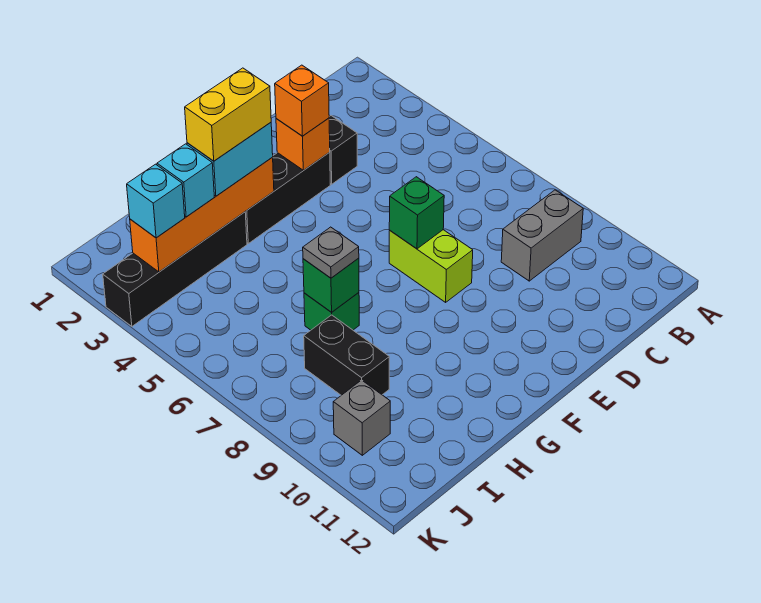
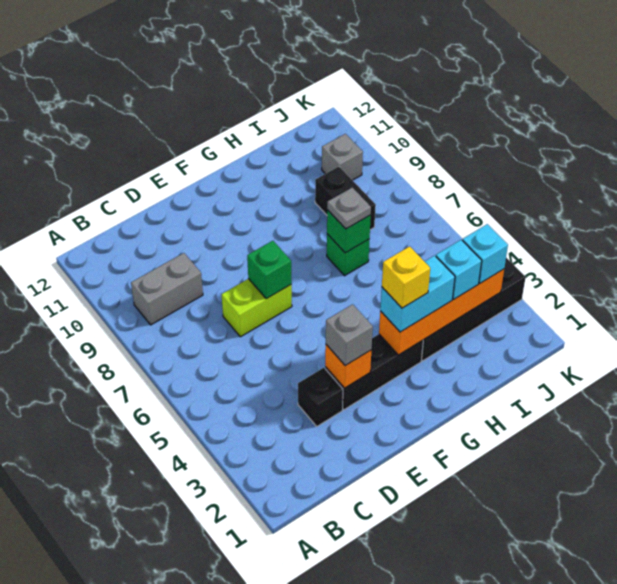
orange 1x1 brick [275,65,329,136] -> grey 1x1 brick [326,304,373,366]
lime 1x2 brick [389,230,473,302] -> lime 1x2 brick turned to [222,279,292,337]
yellow 1x2 brick [185,68,271,161] -> yellow 1x1 brick [382,246,430,308]

